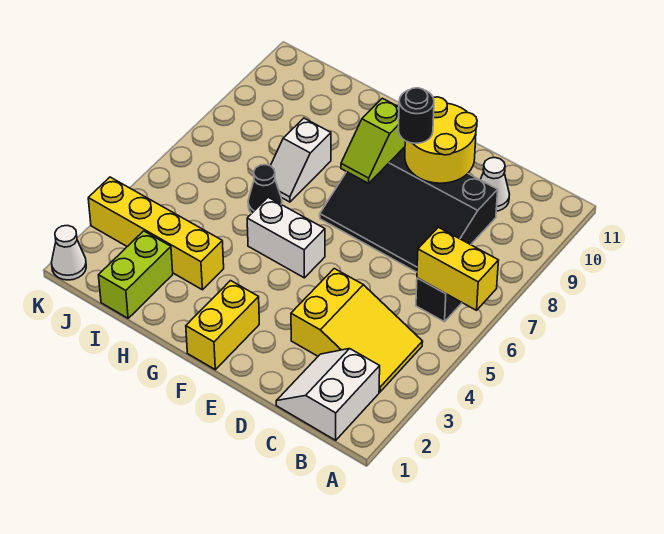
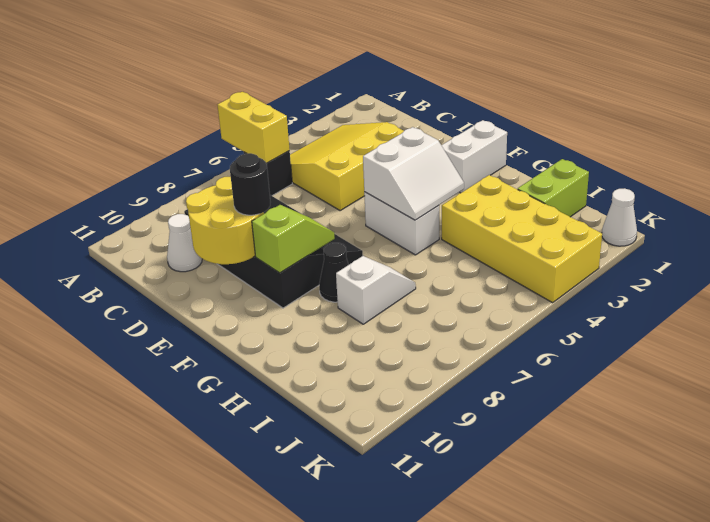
white 2x2 slope [276,349,380,440] -> white 2x2 slope moved to [363,127,464,220]
yellow 2x3 slope [291,269,423,392] -> yellow 3x3 slope [290,122,404,211]
yellow 1x2 brick [186,281,259,370] -> white 1x2 brick [441,120,507,193]
yellow 1x4 brick [88,177,224,290] -> yellow 2x4 brick [442,175,602,303]
black 1x1 cone [248,165,282,214] -> black 1x1 cone moved to [319,243,349,302]

